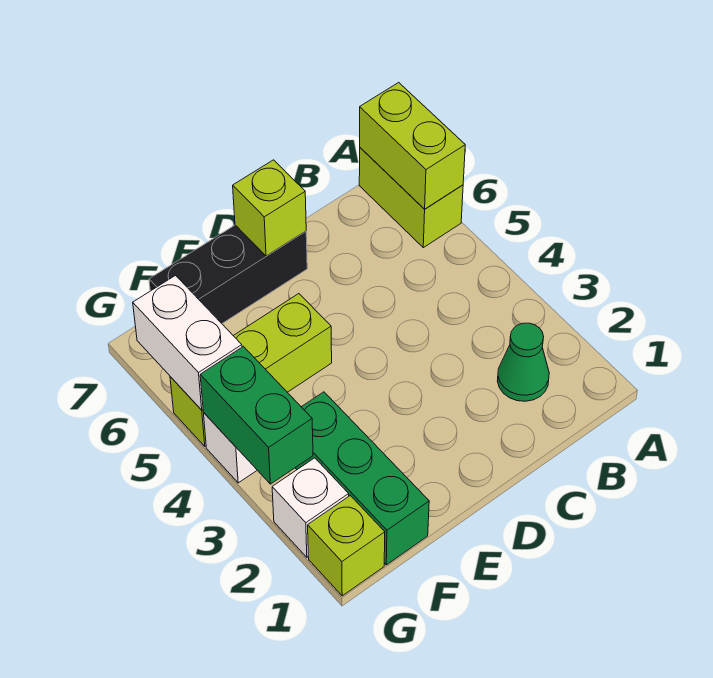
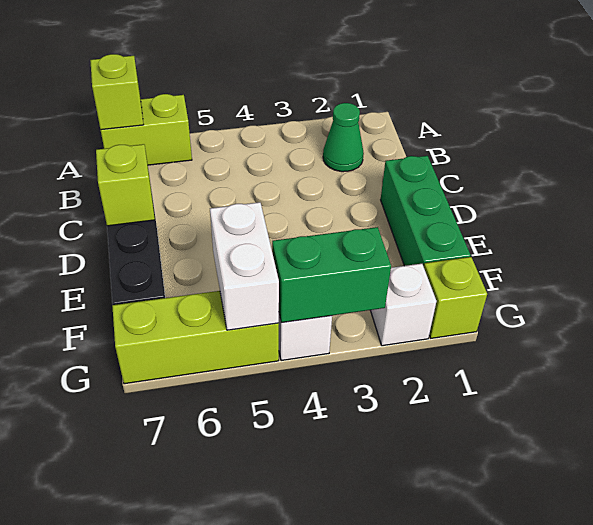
lime 1x2 brick [360,83,465,209] -> lime 1x1 brick [90,54,144,130]
lime 1x3 brick [170,294,332,446] -> lime 1x3 brick turned to [112,291,279,384]
green 1x3 brick [296,392,429,565] -> green 1x3 brick turned to [381,156,471,267]
white 1x2 brick [133,276,242,410] -> white 1x2 brick turned to [210,202,279,330]

